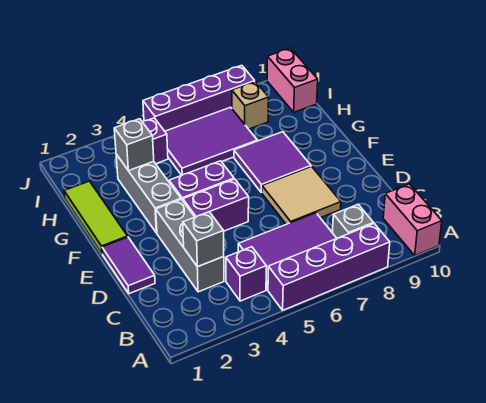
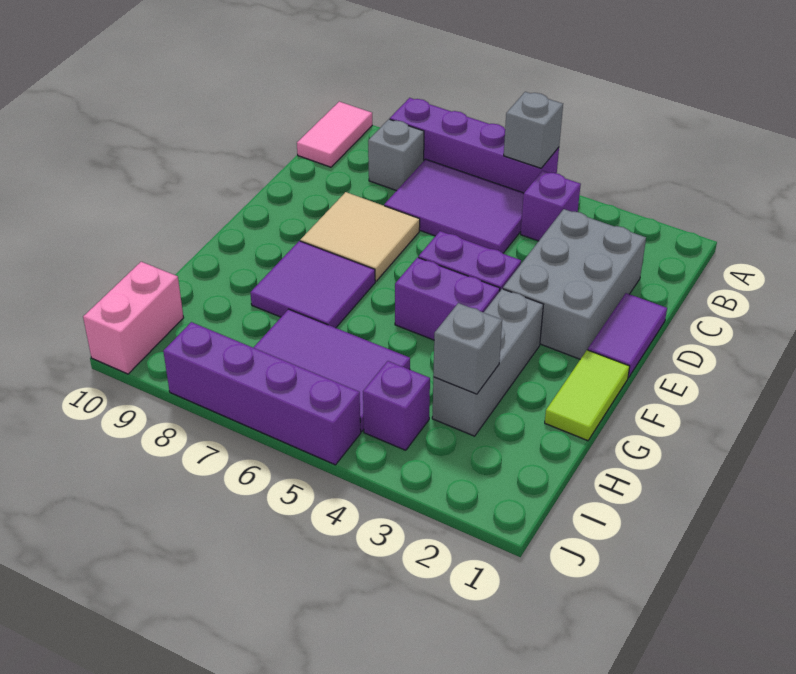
pink 1x2 brick [383,184,442,255] -> pink 1x2 tile [297,102,372,167]
grey 1x3 brick [156,199,224,292] -> grey 2x3 brick [503,209,646,359]
grey 1x1 brick [183,212,224,267] -> grey 1x1 brick moved to [504,92,563,168]
lime 1x3 tile [64,181,128,254] -> lime 1x2 tile [545,350,630,441]
tan 1x1 brick [232,82,269,129] -> none

